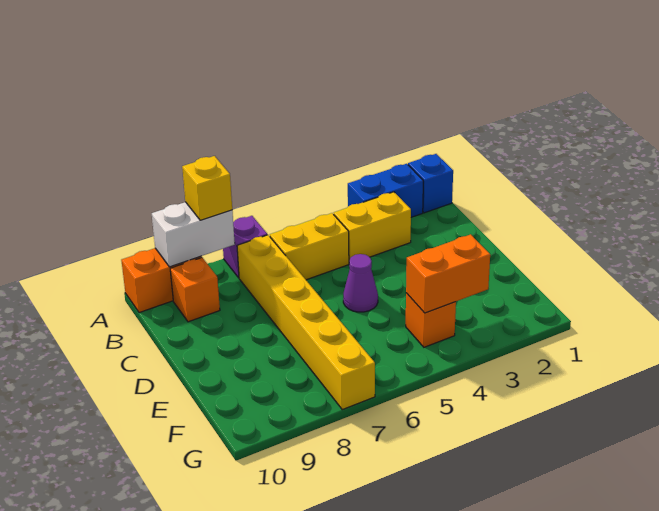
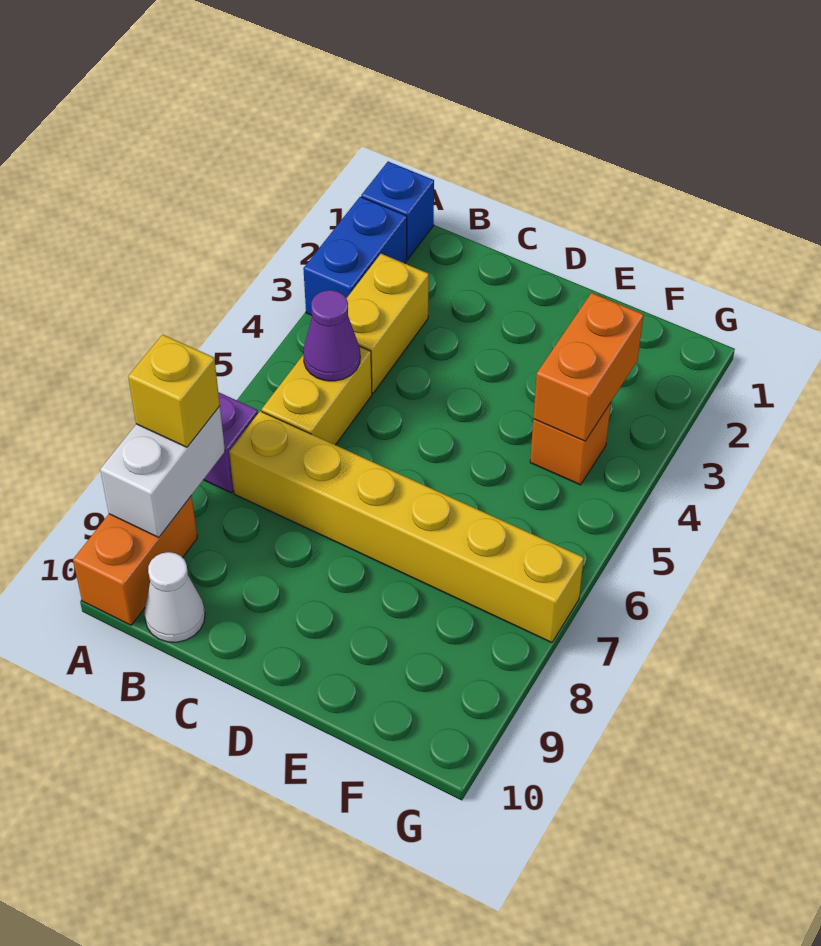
orange 1x1 brick [170,258,220,322] -> none
none -> white 1x1 cone [144,552,205,642]
purple 1x1 cone [343,254,378,312] -> purple 1x1 cone moved to [303,290,360,381]

